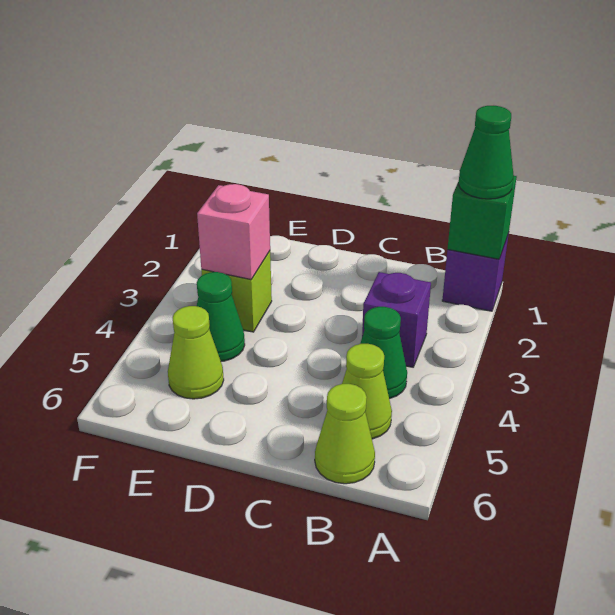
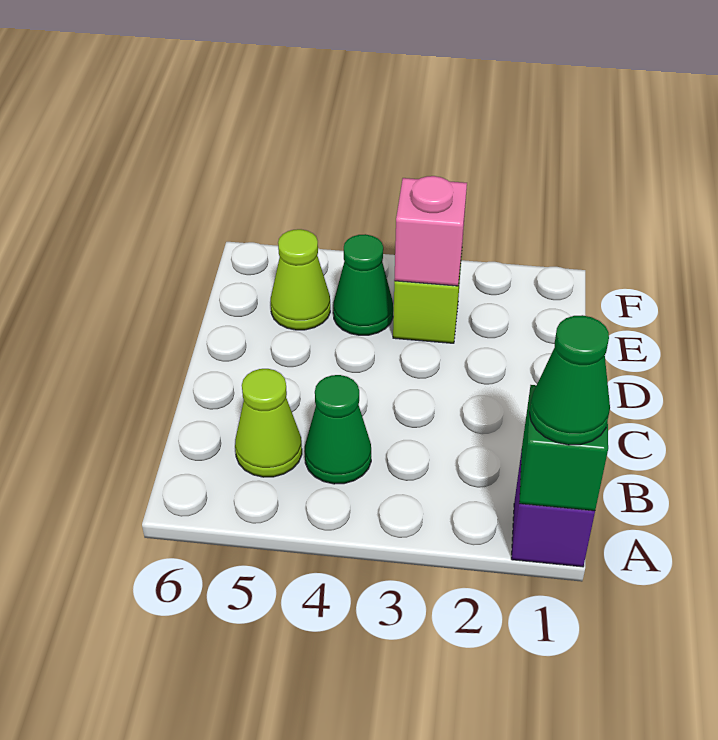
purple 1x1 brick [362,272,431,367] -> none
lime 1x1 cone [315,384,375,484] -> none

